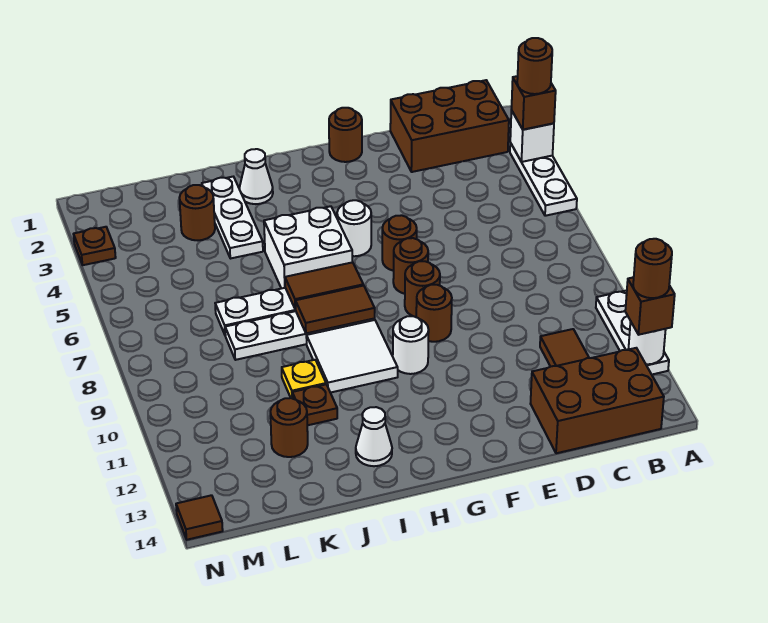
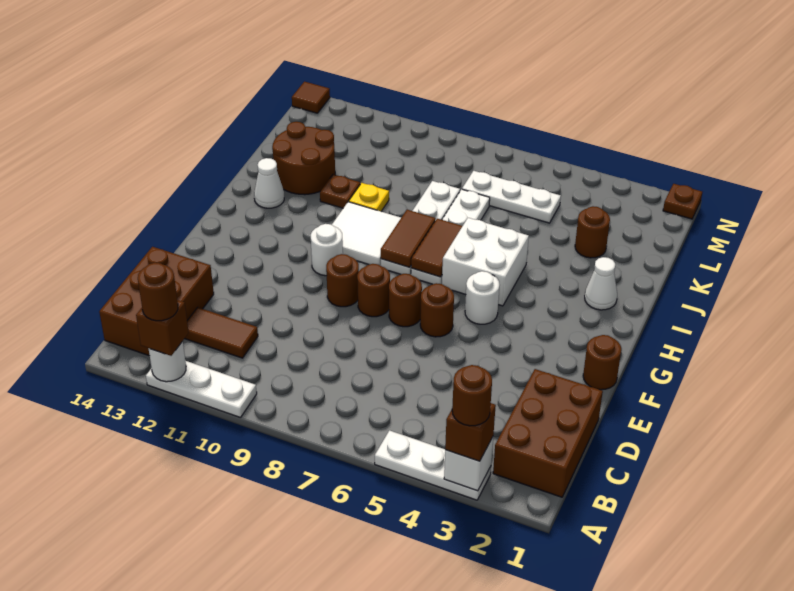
white 1x3 plate [202,177,263,259] -> white 1x3 plate moved to [462,171,561,223]
brown 1x1 round brick [270,398,308,457] -> brown 2x2 round brick [272,122,335,195]
brown 1x1 plate [74,227,116,265] -> brown 1x1 plate moved to [663,184,702,219]

